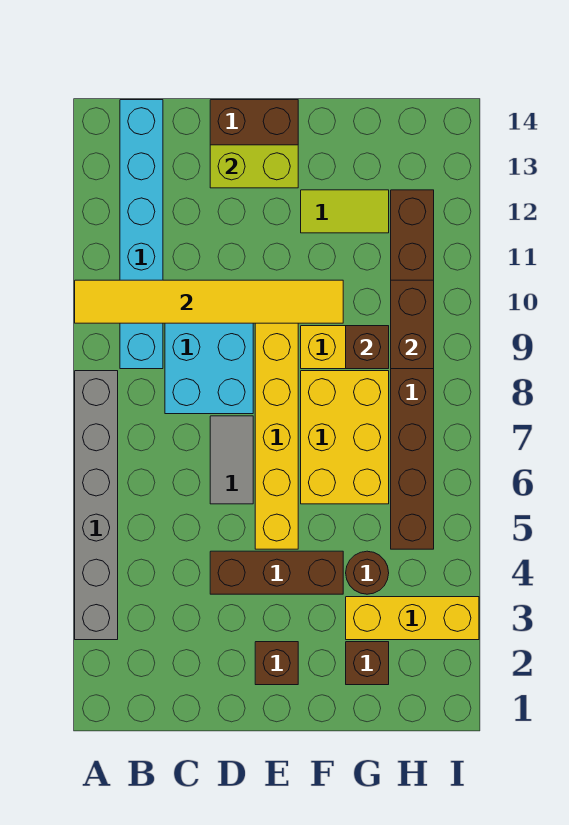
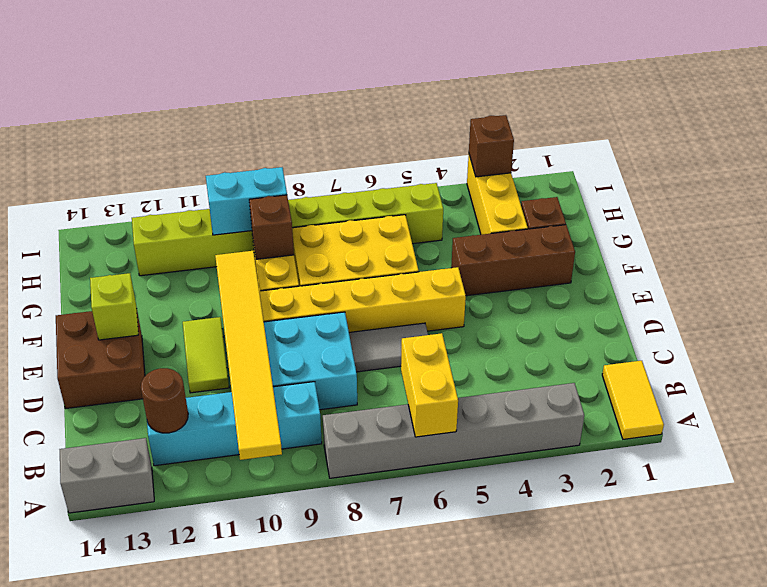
none -> yellow 1x2 tile [602,361,664,439]
none -> yellow 1x2 brick [401,333,458,437]
none -> grey 1x2 brick [59,438,154,513]
cyan 1x6 brick [120,100,163,369] -> cyan 1x4 brick [147,382,322,466]
brown 1x3 brick [210,551,343,594] -> brown 1x3 brick turned to [451,225,575,296]
lime 1x2 brick [210,145,298,188] -> lime 1x1 brick [90,273,138,340]
brown 1x1 brick [255,642,298,685] -> brown 1x1 brick moved to [469,115,514,177]
lime 1x2 tile [301,190,389,233] -> lime 1x2 tile moved to [183,317,229,393]
brown 1x1 round brick [346,551,389,594] -> brown 1x1 round brick moved to [141,368,188,433]
brown 1x8 brick [391,190,434,549] -> lime 1x8 brick [132,183,443,276]
brown 1x2 brick [391,280,434,369] -> cyan 1x2 brick [206,167,287,235]

